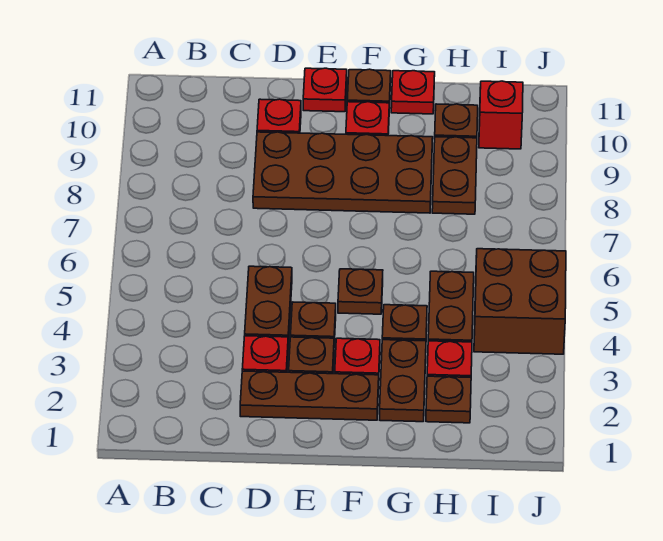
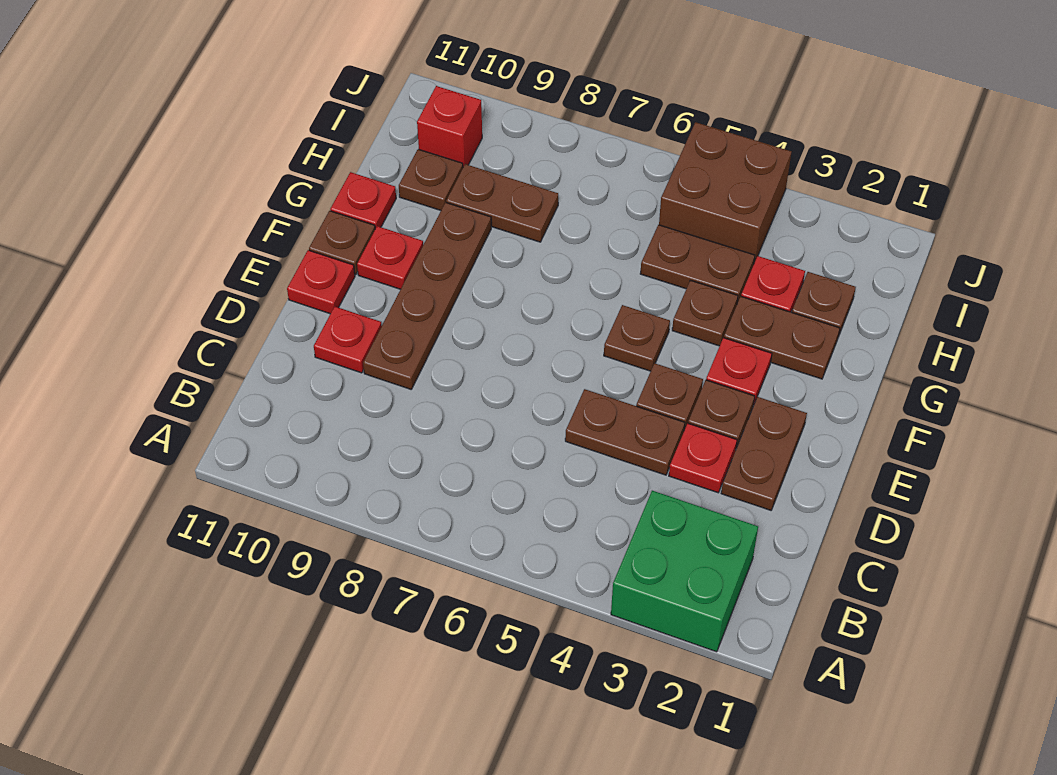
none -> green 2x2 brick [611,491,758,652]
brown 1x3 plate [240,371,379,420] -> brown 1x2 plate [721,397,807,510]
brown 2x4 plate [253,132,433,213] -> brown 1x4 plate [363,202,491,389]

